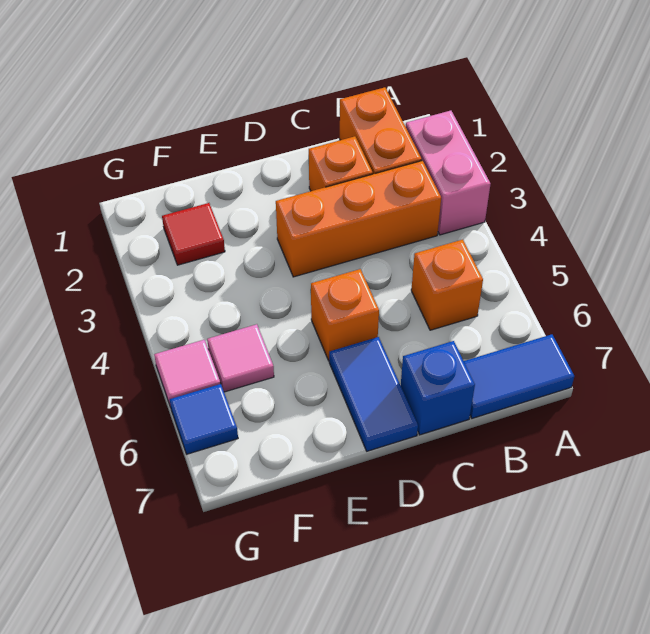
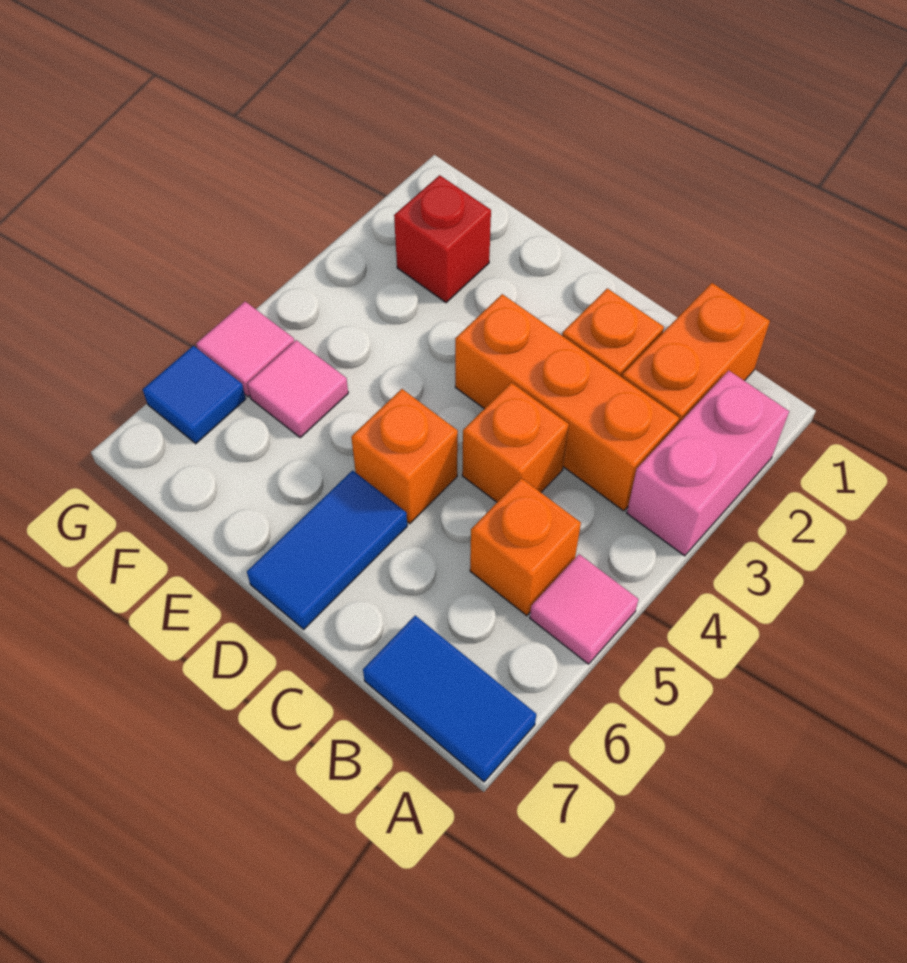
none -> pink 1x1 tile [530,554,638,664]
none -> orange 1x1 brick [462,383,569,502]
blue 1x1 brick [401,341,475,435] -> none
red 1x1 tile [162,203,225,265] -> red 1x1 brick [394,175,491,303]

